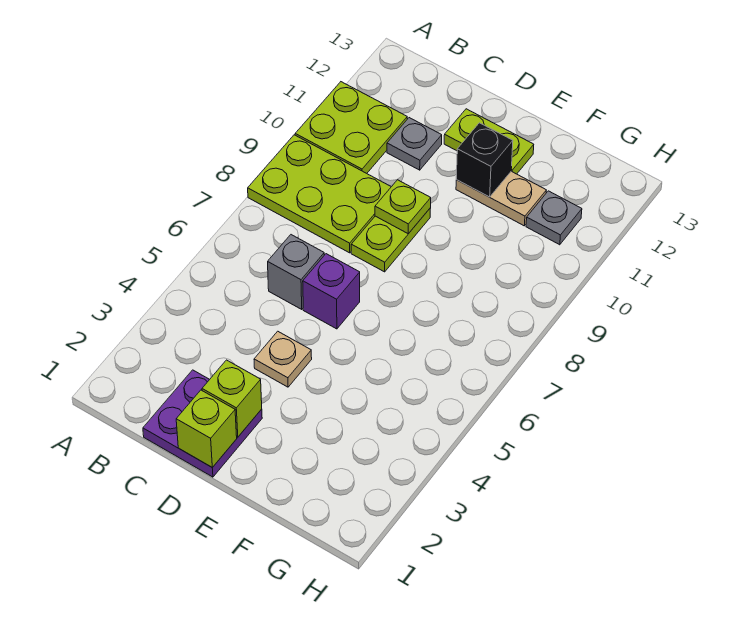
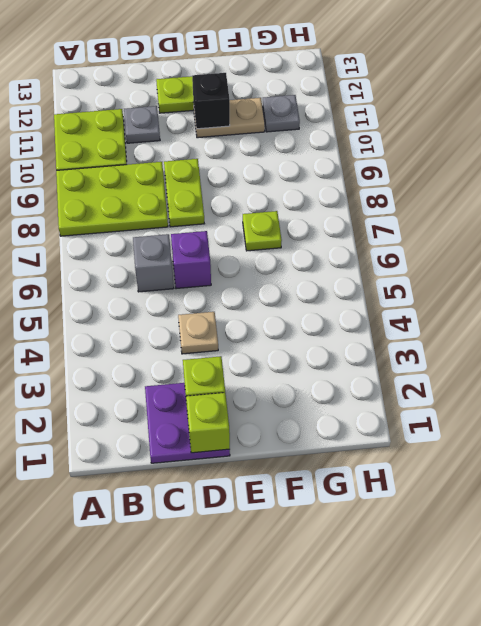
lime 1x1 plate [375,180,431,234] -> lime 1x1 plate moved to [243,211,282,251]

